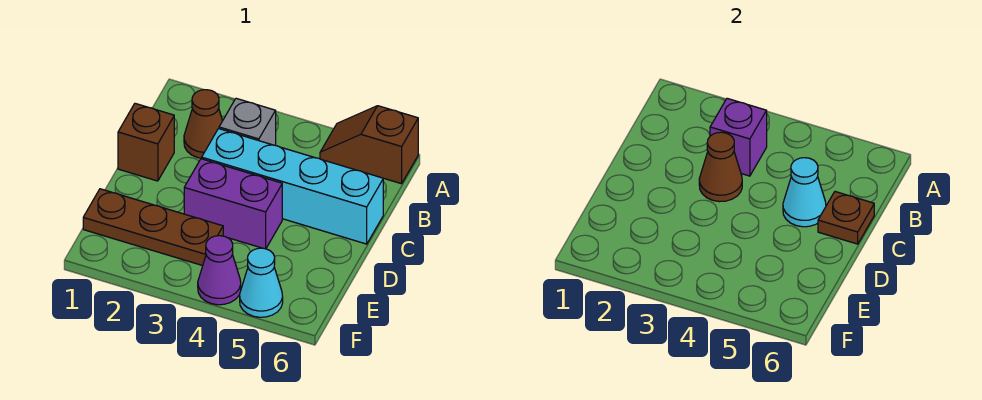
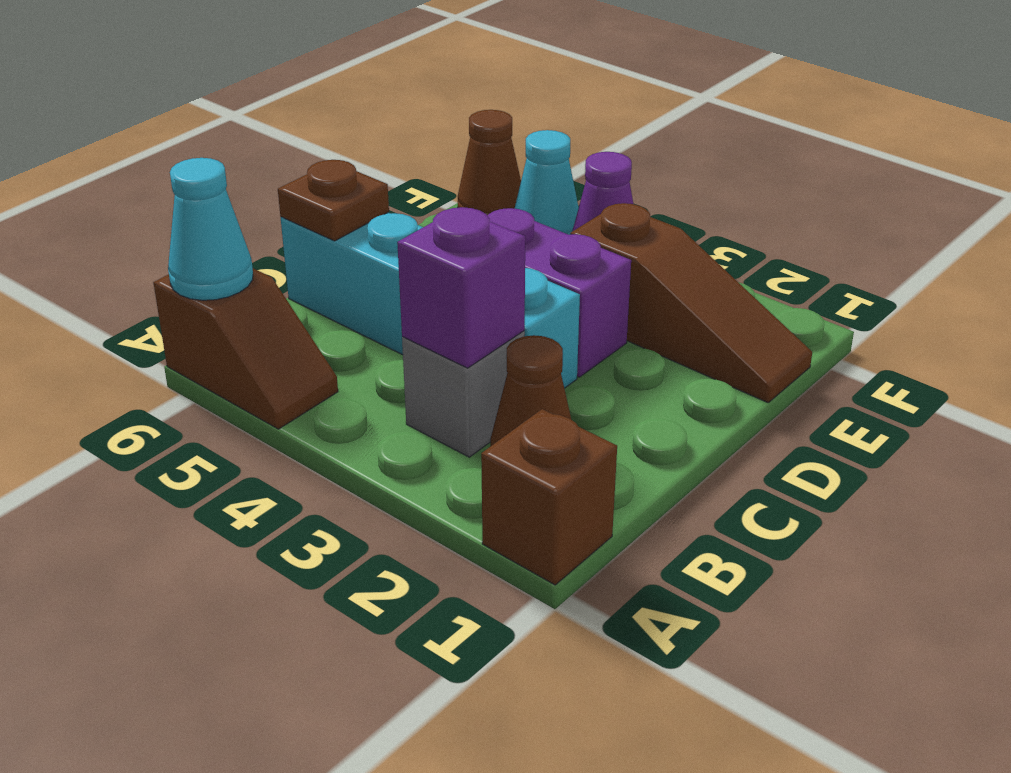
brown 1x1 brick [118,103,174,181] -> brown 1x1 brick moved to [481,409,617,585]
brown 1x1 cone [699,132,742,202] -> brown 1x1 cone moved to [458,110,521,215]
cyan 1x1 cone [783,158,826,227] -> cyan 1x1 cone moved to [168,158,253,300]
brown 1x3 plate [83,189,223,266] -> brown 1x3 slope [570,203,812,402]

